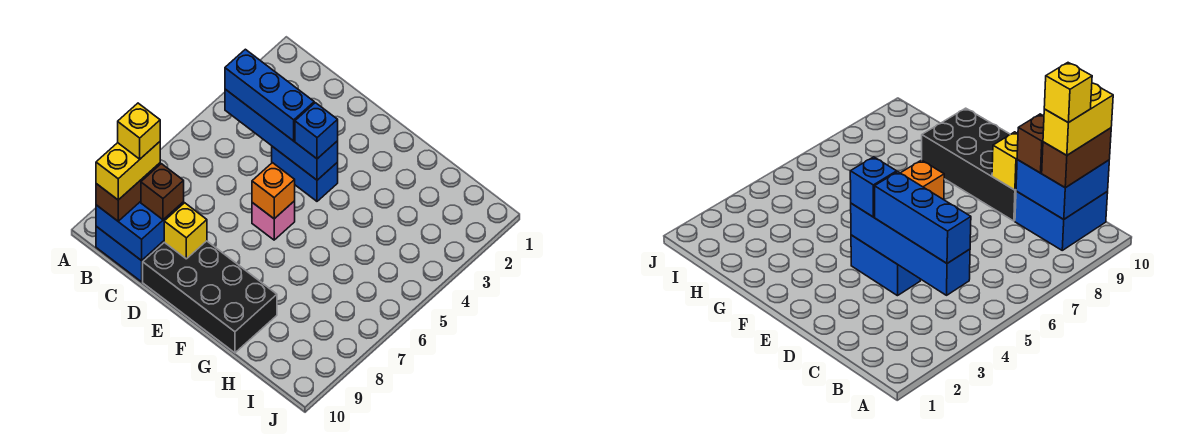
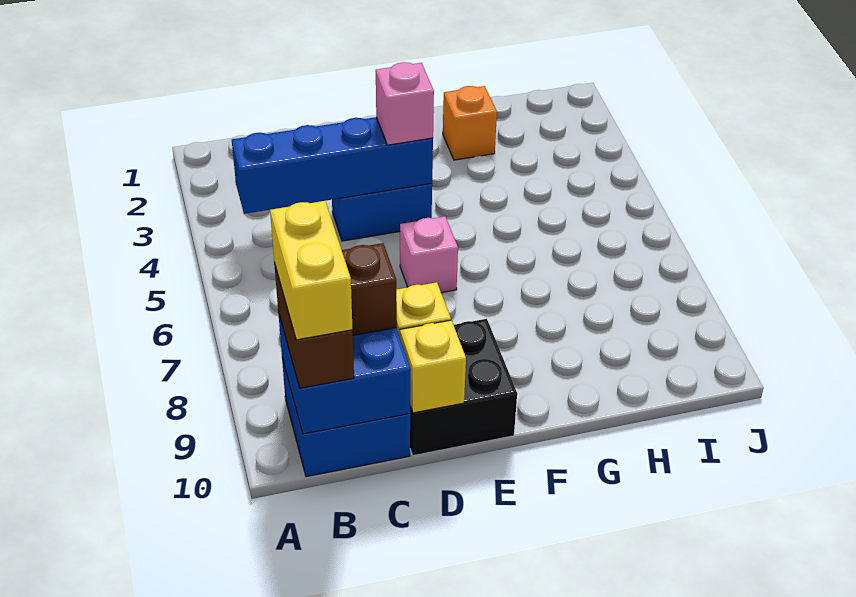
blue 1x3 brick [225,49,314,141] -> none
yellow 1x1 brick [118,103,160,159] -> yellow 1x1 brick moved to [400,320,466,413]
black 2x4 brick [143,241,277,353] -> black 2x2 brick [410,319,517,456]
blue 1x1 brick [295,103,338,159] -> pink 1x1 brick [376,62,434,145]
orange 1x1 brick [252,163,295,219] -> orange 1x1 brick moved to [443,86,497,160]

